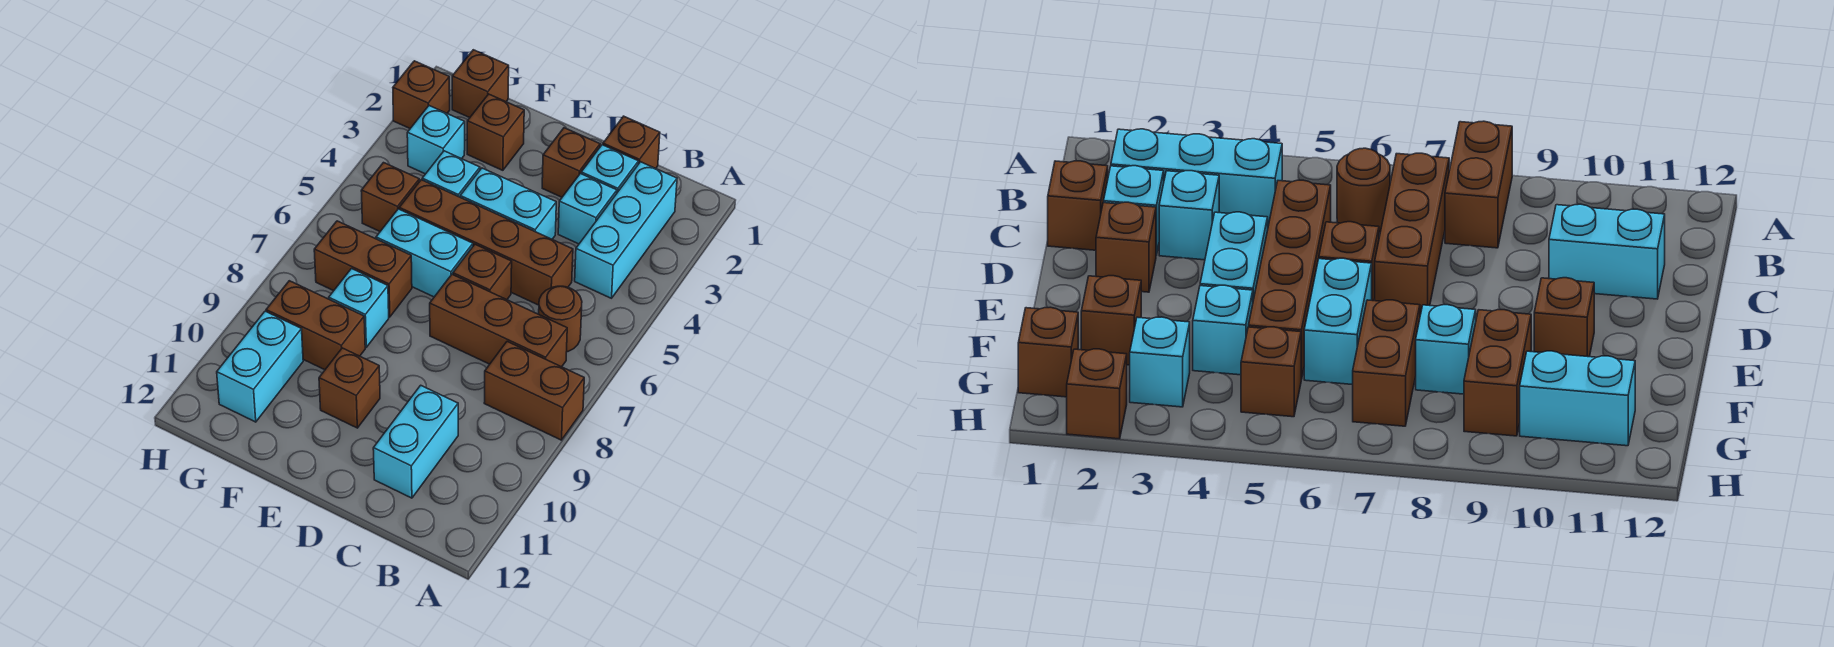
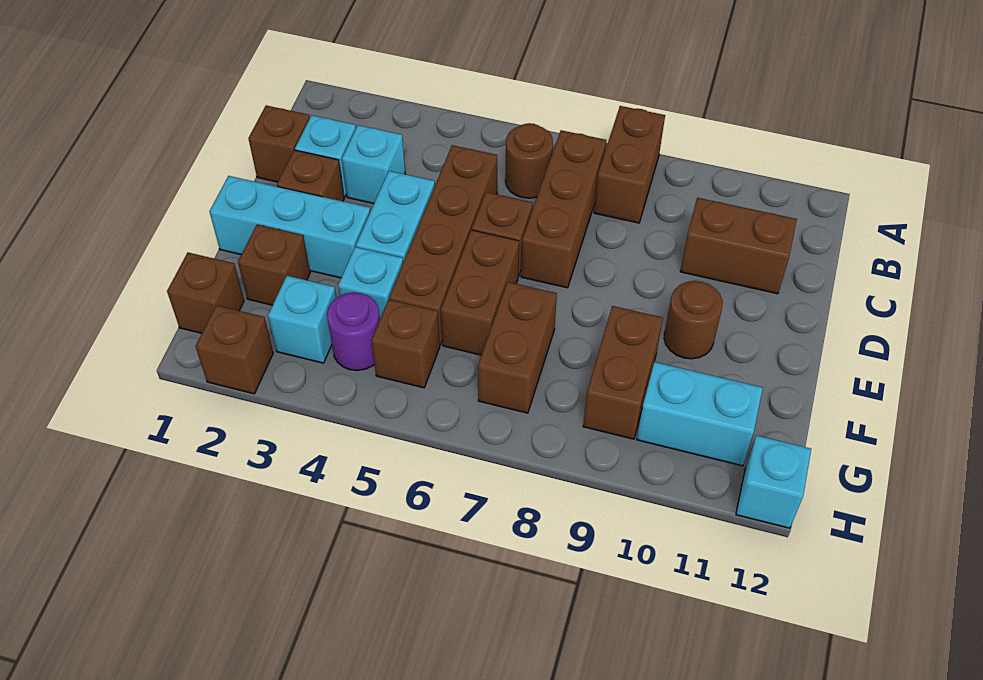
cyan 1x3 brick [575,162,677,298] -> cyan 1x3 brick moved to [209,176,370,278]
cyan 1x2 brick [373,385,458,498] -> brown 1x2 brick [680,198,797,294]
cyan 1x2 brick [376,209,473,297] -> brown 1x2 brick [441,230,519,355]
brown 1x1 brick [319,348,380,428] -> brown 1x1 round brick [664,281,723,359]
cyan 1x1 brick [329,269,389,347] -> cyan 1x1 brick moved to [736,435,811,528]
none -> purple 1x1 round brick [327,292,380,370]

